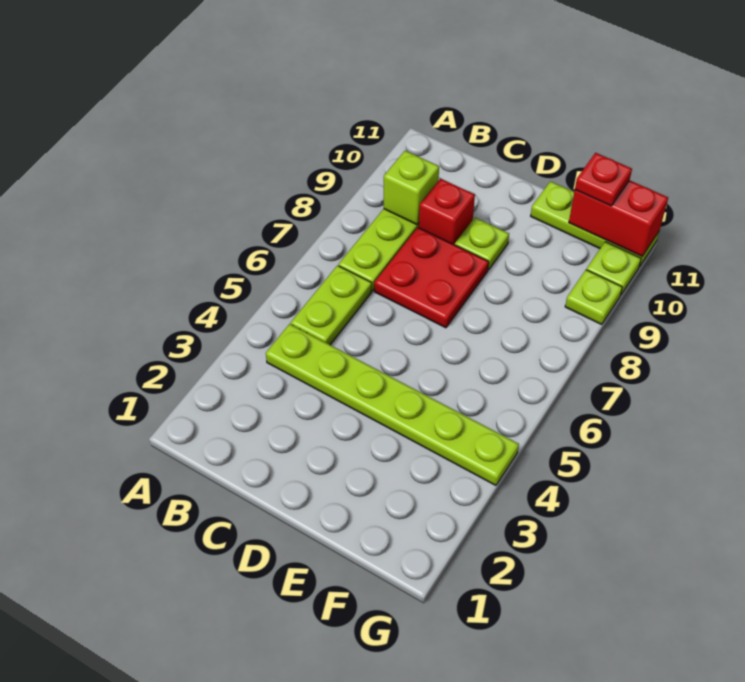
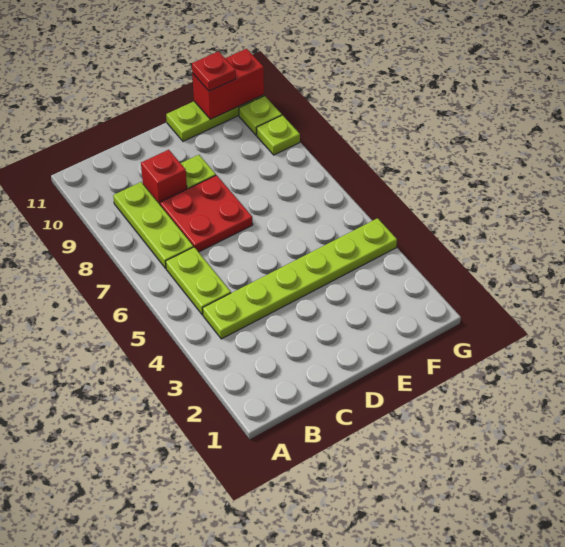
lime 1x1 brick [384,151,439,225] -> none

